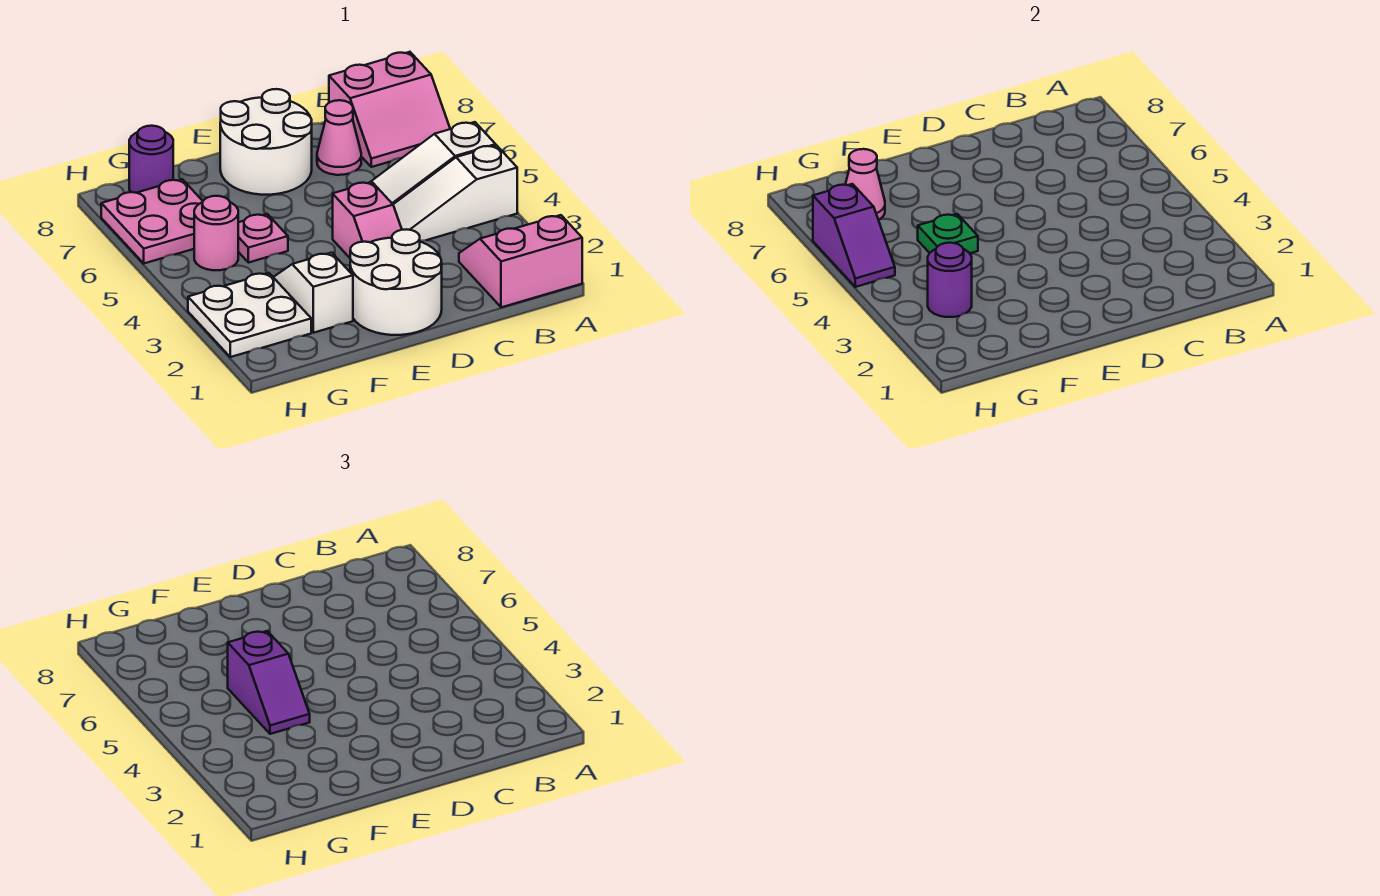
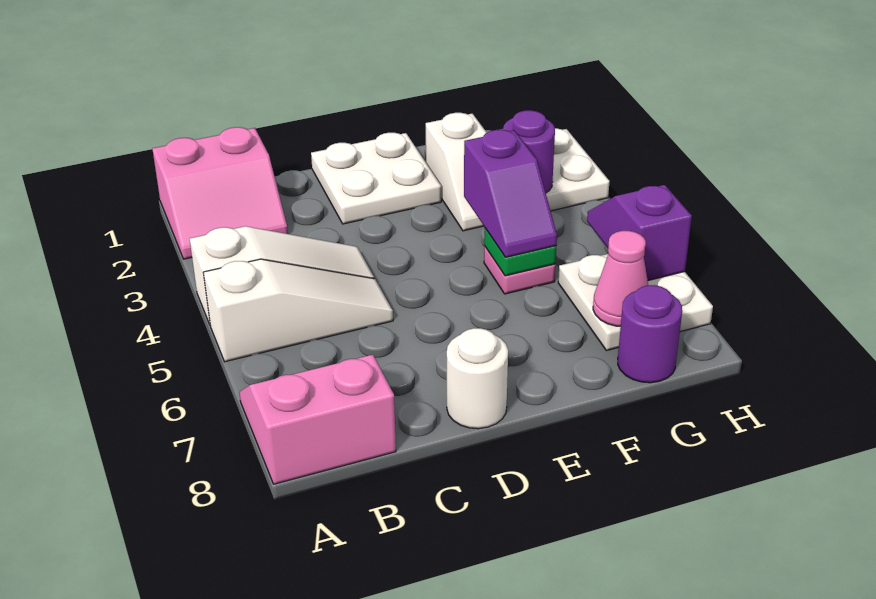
pink 1x1 cone [317,100,361,175] -> none
white 2x2 round brick [350,229,442,335] -> white 2x2 plate [311,133,441,224]
pink 1x2 slope [333,182,402,258] -> none
white 2x2 round brick [220,89,312,195] -> white 1x1 round brick [447,328,508,429]
purple 1x2 slope [228,631,310,734] -> purple 1x2 slope turned to [464,130,557,257]
pink 1x1 round brick [194,196,238,270] -> none
pink 2x2 plate [101,179,203,263] -> white 2x2 plate [558,254,713,351]

